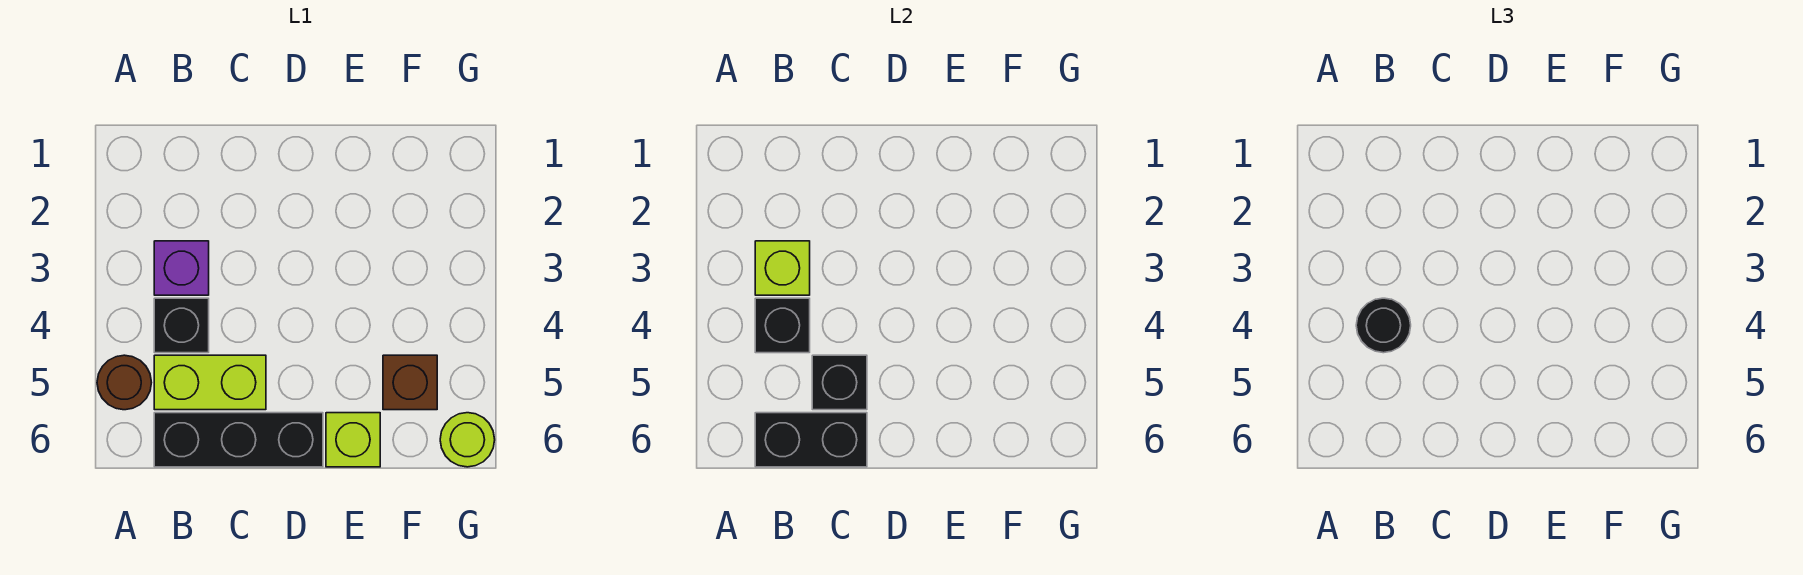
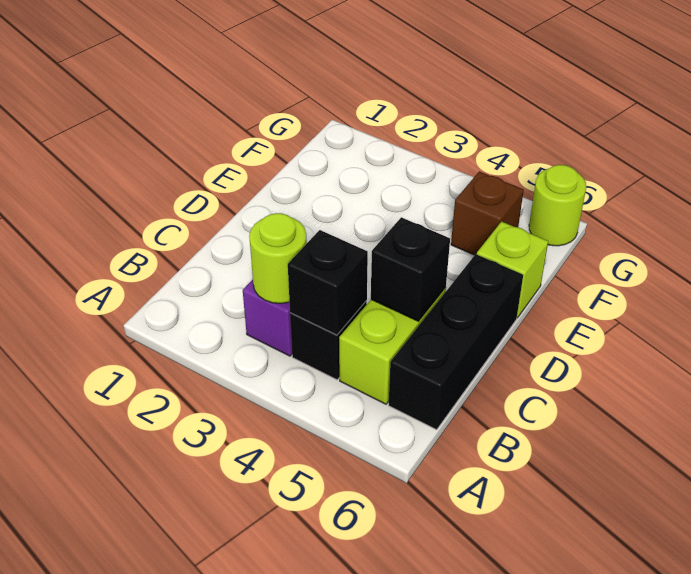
brown 1x1 round brick [97,355,152,410] -> none
lime 1x1 brick [755,241,810,295] -> lime 1x1 round brick [249,213,307,303]
black 1x1 round brick [1356,298,1411,353] -> none
black 1x2 brick [755,413,867,467] -> none

